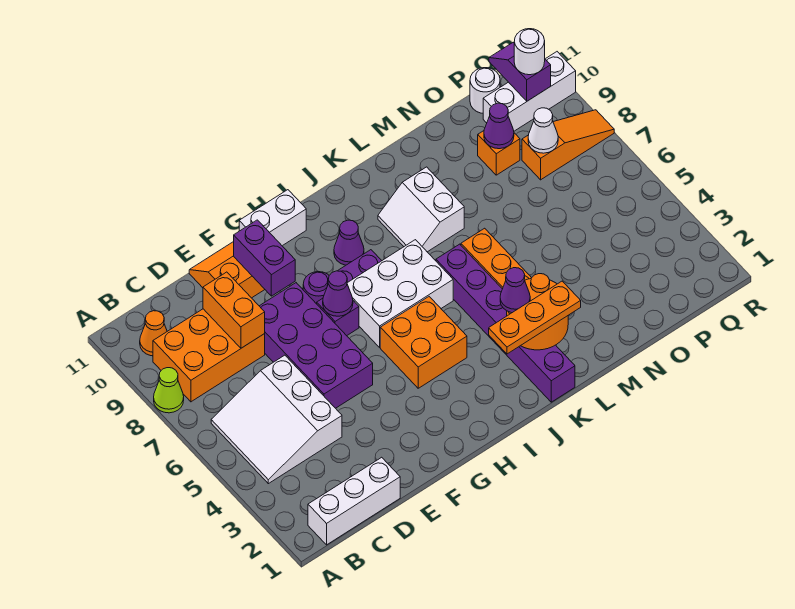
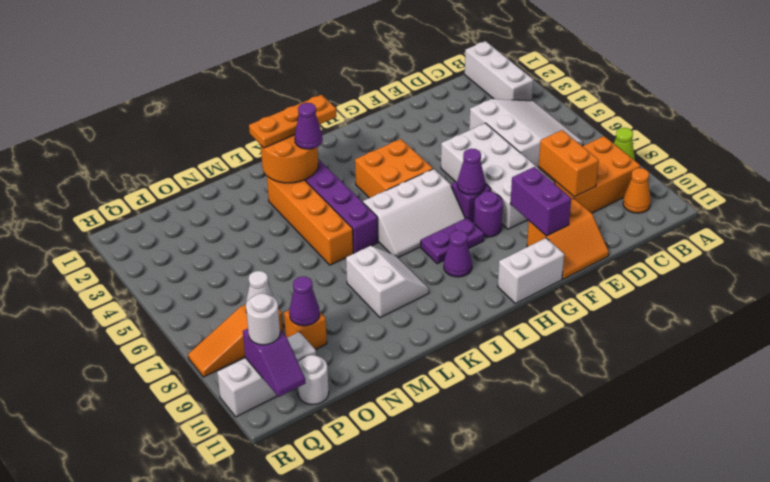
white 1x3 brick [308,457,400,545] -> white 1x3 brick turned to [465,41,533,101]
purple 2x4 brick [260,283,373,408] -> white 2x4 brick [441,123,555,229]
white 2x3 brick [347,240,453,347] -> white 2x3 slope [363,169,465,258]

